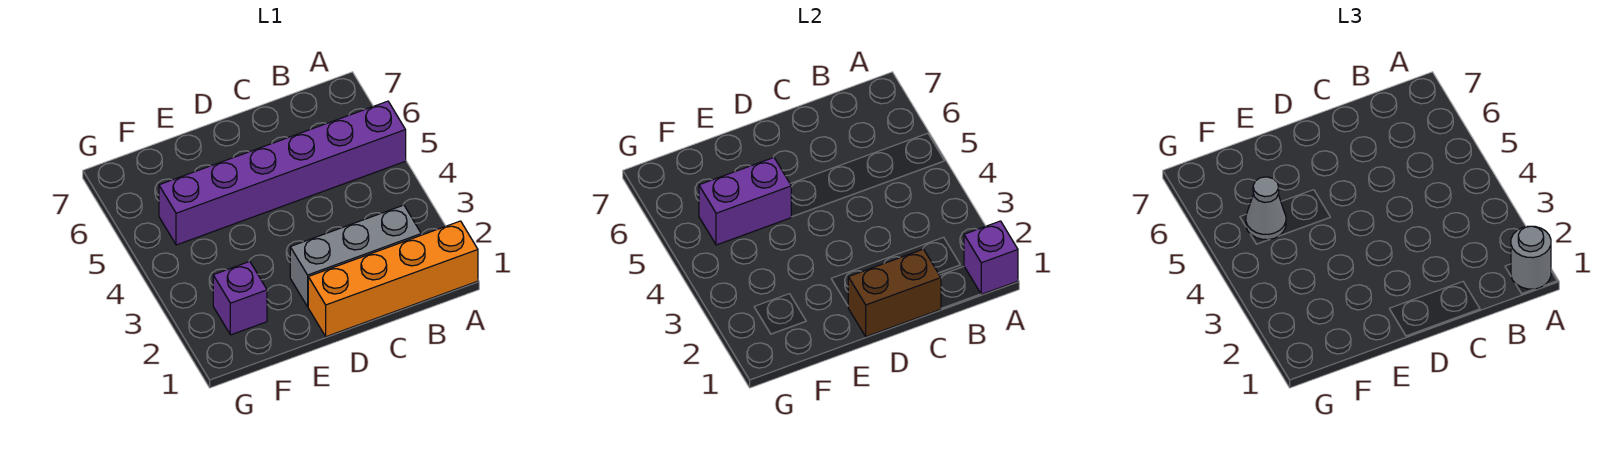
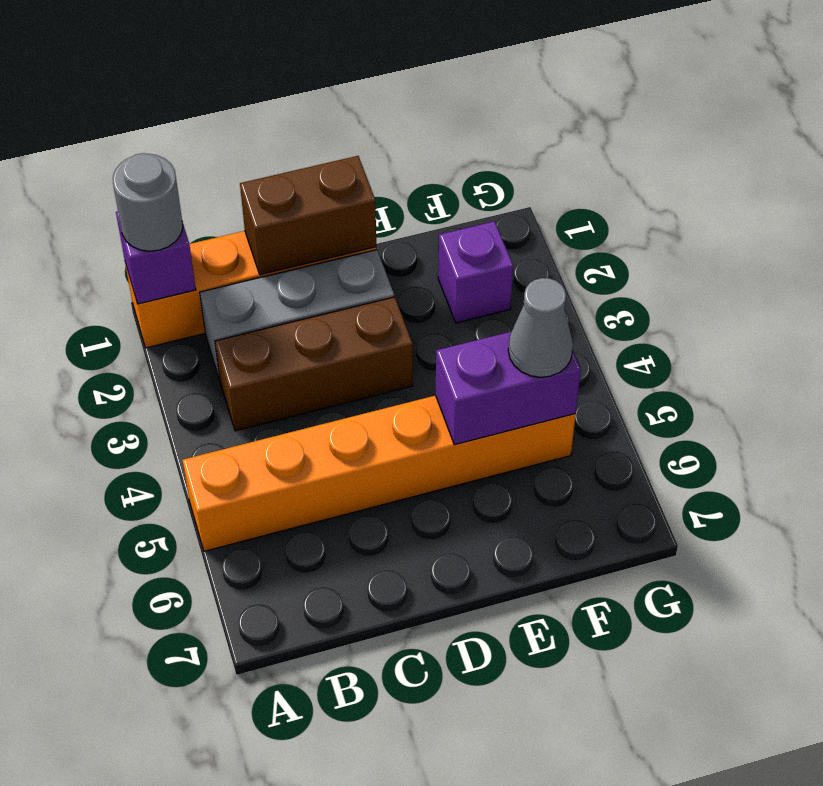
purple 1x6 brick [159,101,406,245] -> orange 1x6 brick [183,396,576,551]
none -> brown 1x3 brick [215,297,413,431]

